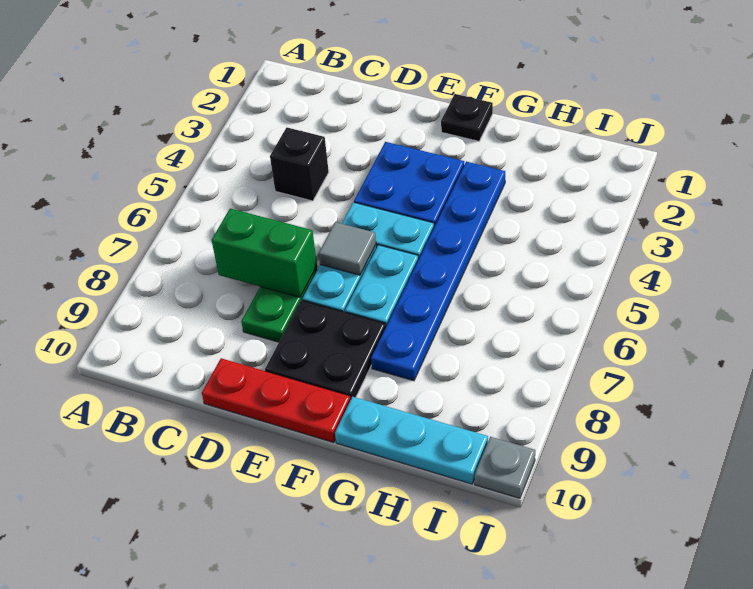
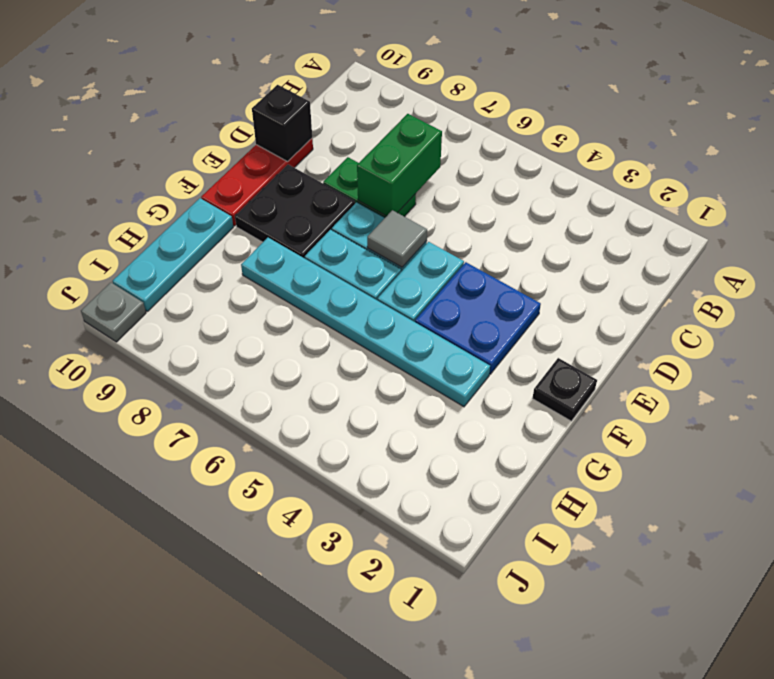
black 1x1 brick [270,128,329,201] -> black 1x1 brick moved to [252,85,312,162]
blue 1x6 plate [371,162,505,381] -> cyan 1x6 plate [241,238,490,407]

